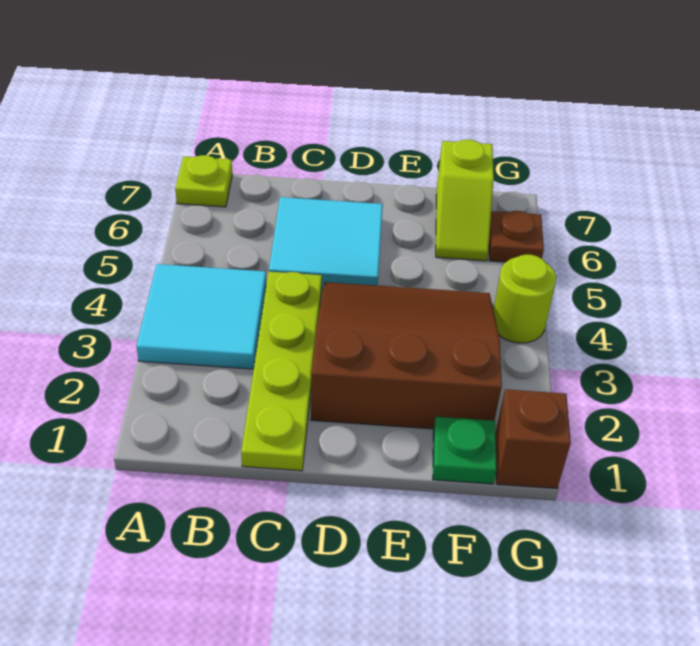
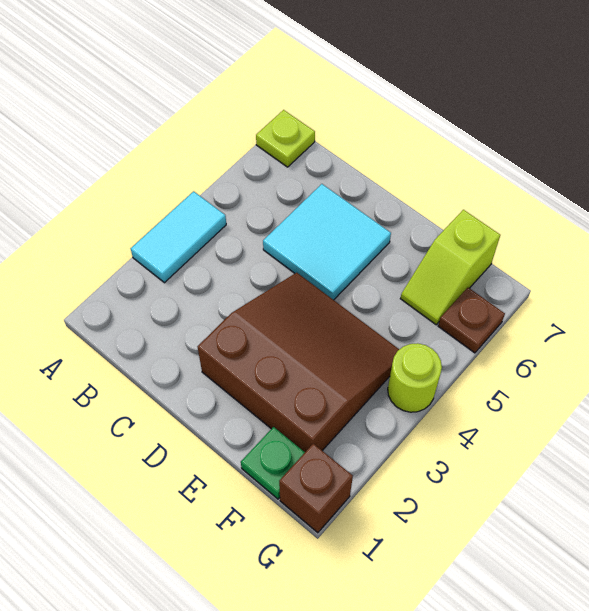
cyan 2x2 tile [136,264,266,369] -> cyan 1x2 tile [131,191,226,283]
lime 1x4 plate [241,272,322,471] -> none

